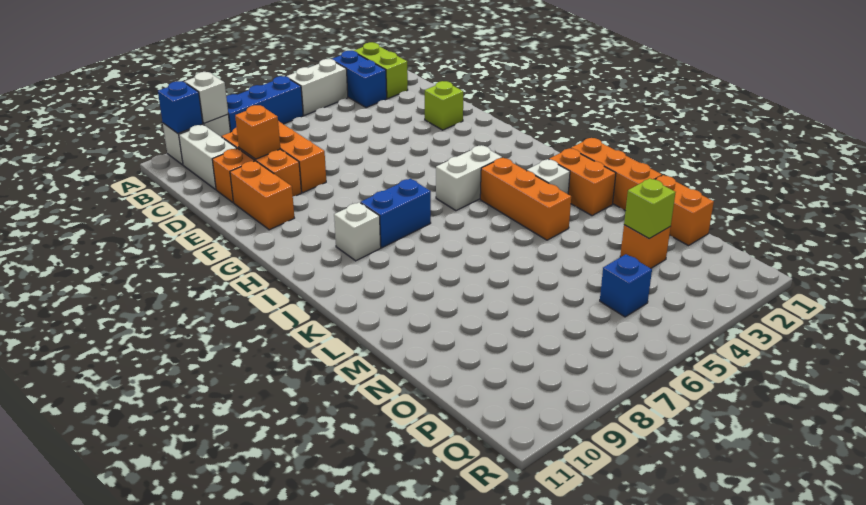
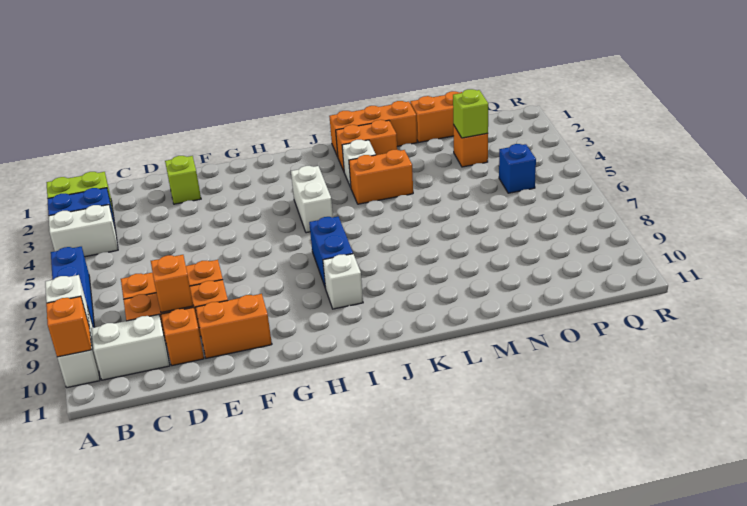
white 1x2 brick [286,59,348,115] -> white 1x2 brick turned to [49,205,118,257]
blue 1x1 brick [158,81,203,133] -> orange 1x1 brick [46,296,92,357]
orange 1x3 brick [480,158,571,240] -> orange 1x2 brick [349,150,413,204]

